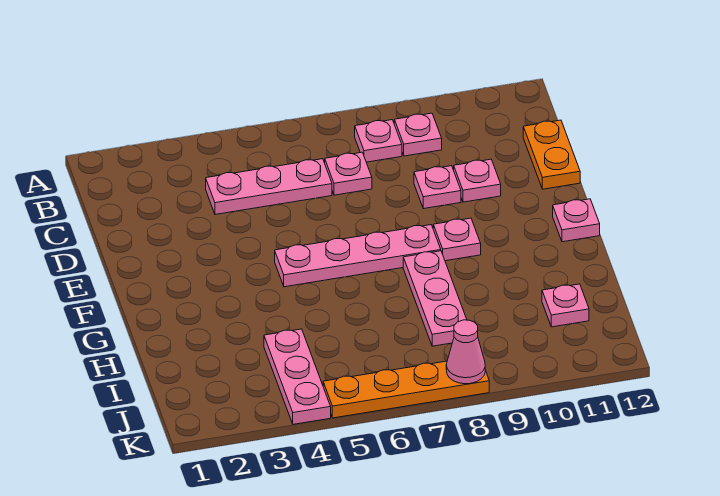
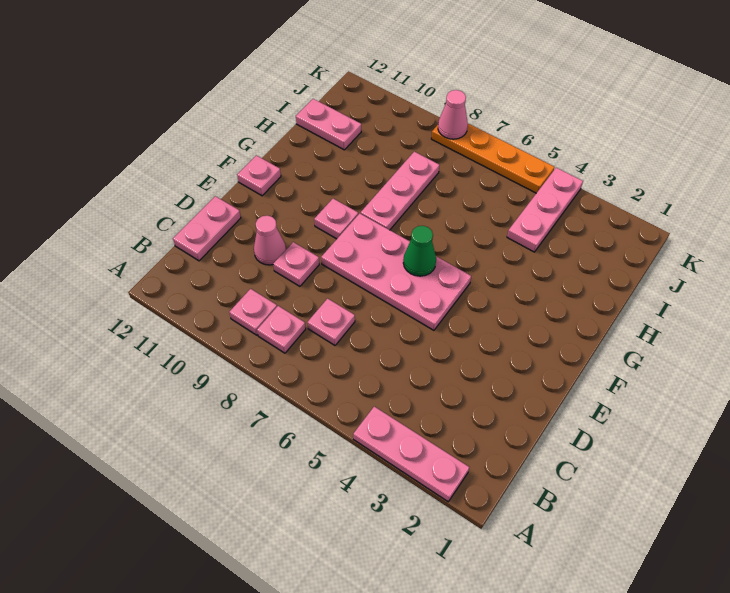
pink 1x3 plate [206,159,332,214] -> pink 1x3 plate moved to [353,406,469,502]
orange 1x2 plate [523,120,580,189] -> pink 1x2 plate [173,196,241,261]
pink 1x1 plate [454,159,501,202] -> pink 1x1 cone [254,215,286,265]
pink 1x4 plate [275,225,441,287] -> pink 2x4 plate [321,213,471,330]
none -> green 1x1 cone [403,226,436,276]
pink 1x1 plate [542,284,589,327] -> pink 1x2 plate [296,99,361,150]

